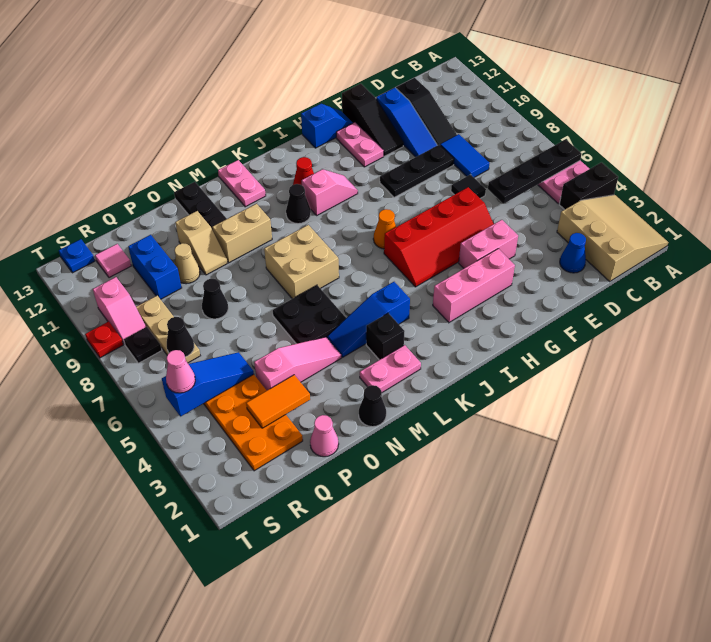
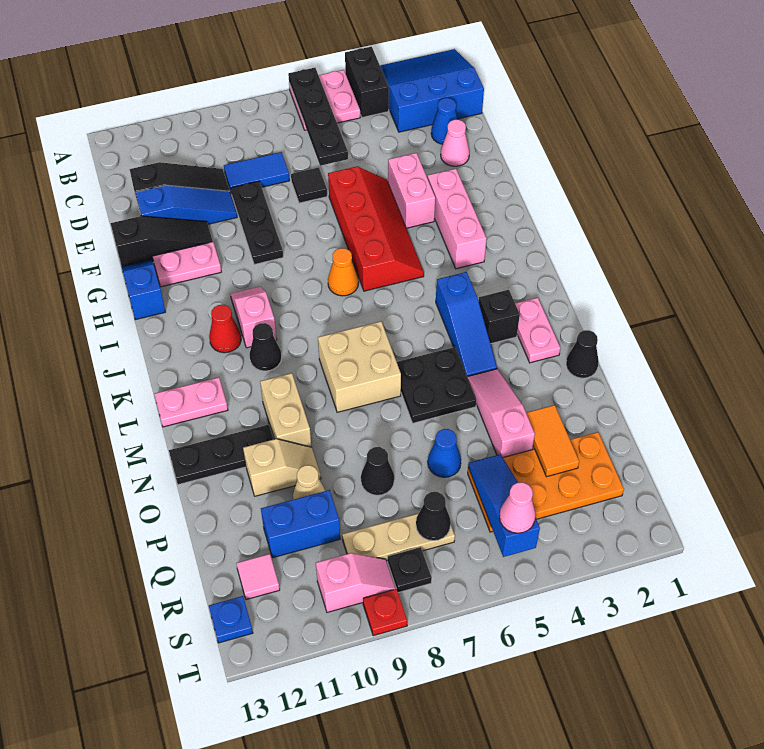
tan 3x3 slope [557,195,668,281] -> blue 3x3 slope [380,49,484,132]
pink 1x1 cone [310,415,339,457] -> pink 1x1 cone moved to [441,120,470,166]
none -> blue 1x1 cone [428,429,461,477]

